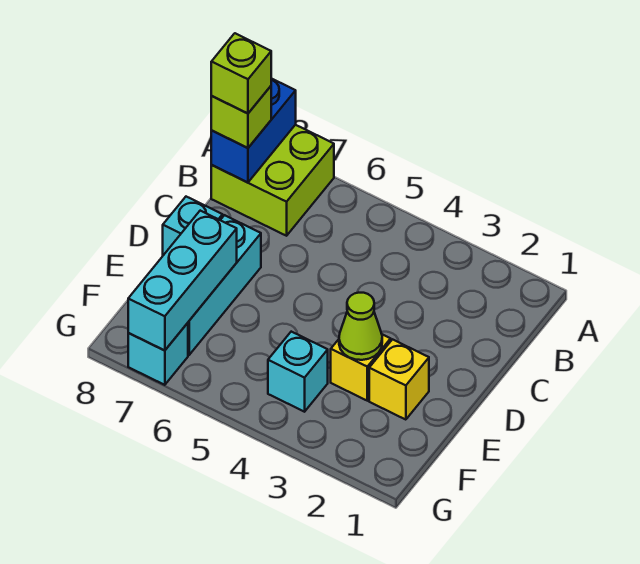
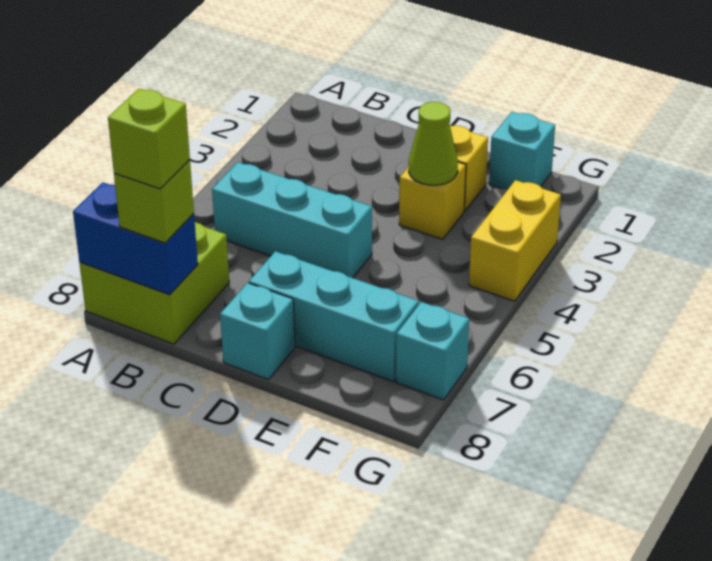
cyan 1x3 brick [128,211,237,351] -> cyan 1x3 brick moved to [212,162,372,278]
cyan 1x1 brick [268,332,328,412] -> cyan 1x1 brick moved to [489,112,555,190]
none -> yellow 1x2 brick [469,180,561,301]

